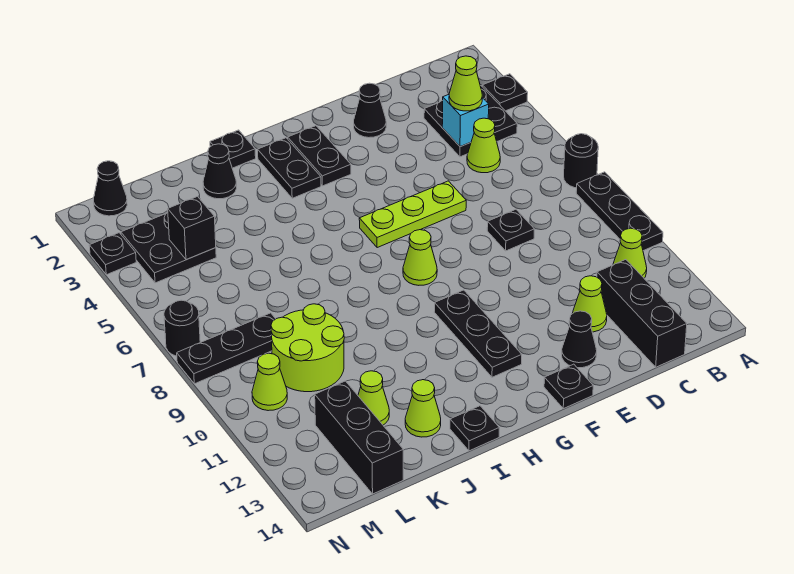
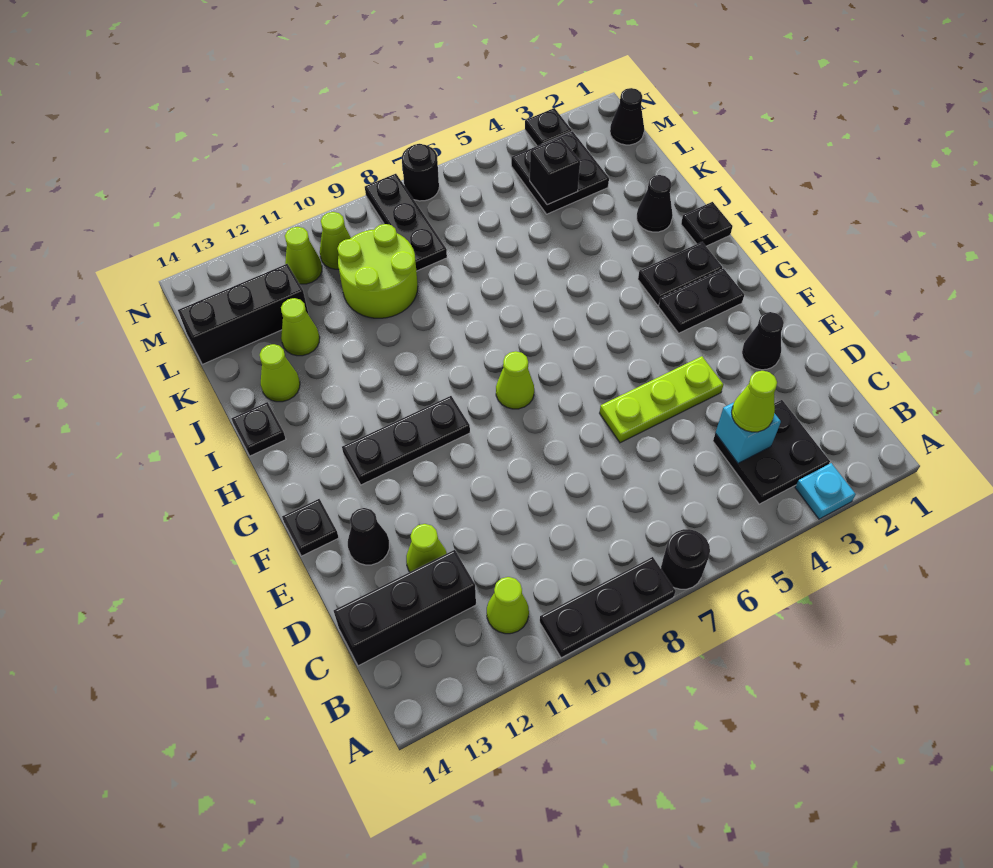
black 1x1 plate [482,74,528,111] -> cyan 1x1 plate [795,463,856,519]
lime 1x1 cone [467,118,500,173] -> lime 1x1 cone moved to [285,227,322,284]
black 1x1 plate [487,209,534,251] -> none
lime 1x3 plate [359,181,466,248] -> lime 1x3 plate turned to [600,356,723,443]

